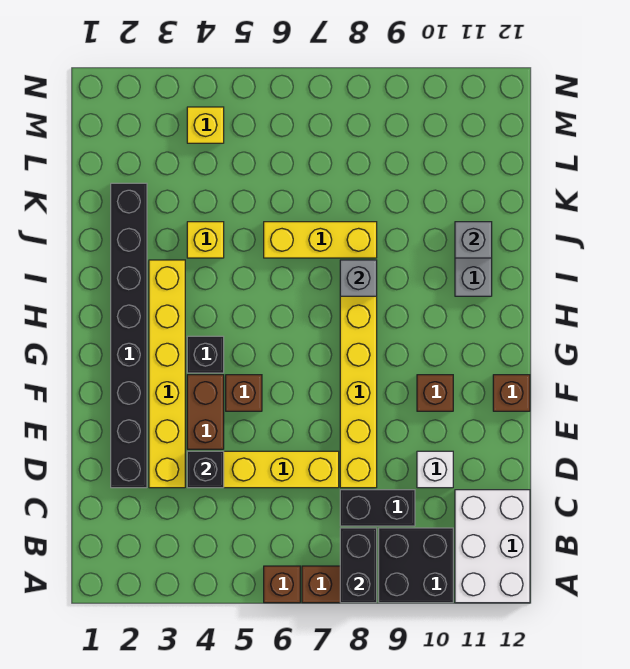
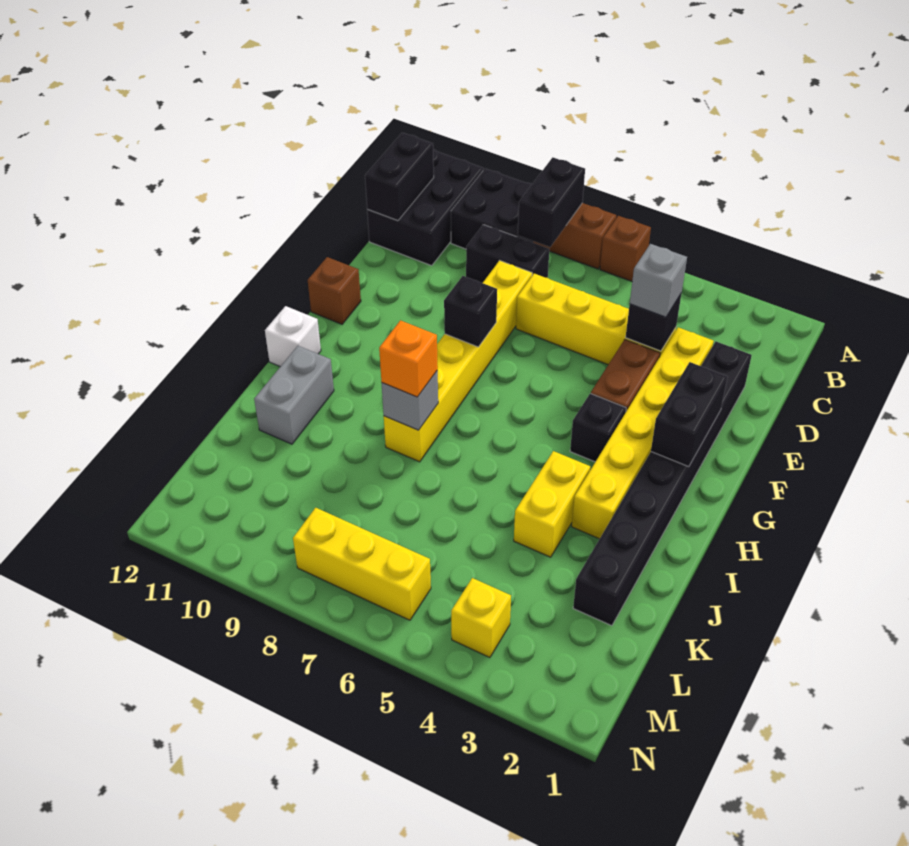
white 2x3 brick [455,490,530,603] -> black 2x3 brick [367,149,483,266]
none -> black 1x2 brick [365,133,434,221]
white 1x1 brick [417,451,453,488] -> white 1x1 brick moved to [265,306,321,367]
none -> black 1x2 brick [651,362,728,467]
brown 1x1 brick [226,375,262,411] -> none
none -> black 1x1 brick [444,276,497,347]
brown 1x1 brick [417,375,453,411] -> none
none -> orange 1x1 brick [379,320,438,397]
yellow 1x1 brick [187,222,224,258] -> yellow 1x2 brick [514,451,590,557]
yellow 1x3 brick [264,222,377,258] -> yellow 1x3 brick moved to [293,508,431,620]
grey 1x1 brick [455,222,492,258] -> grey 1x1 brick moved to [630,244,687,317]

